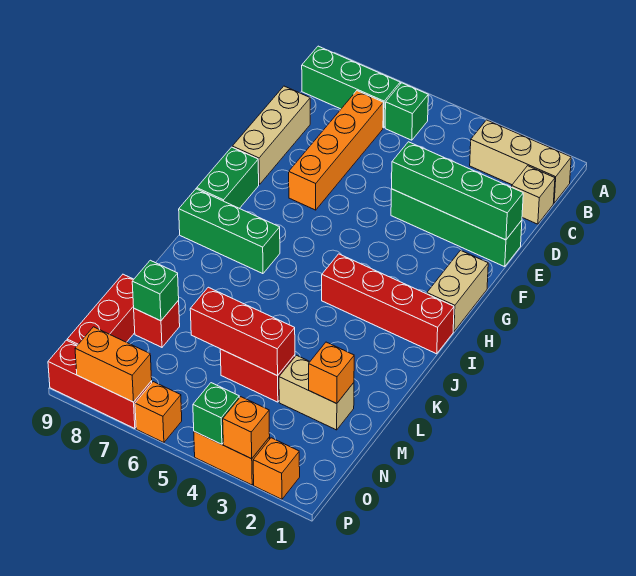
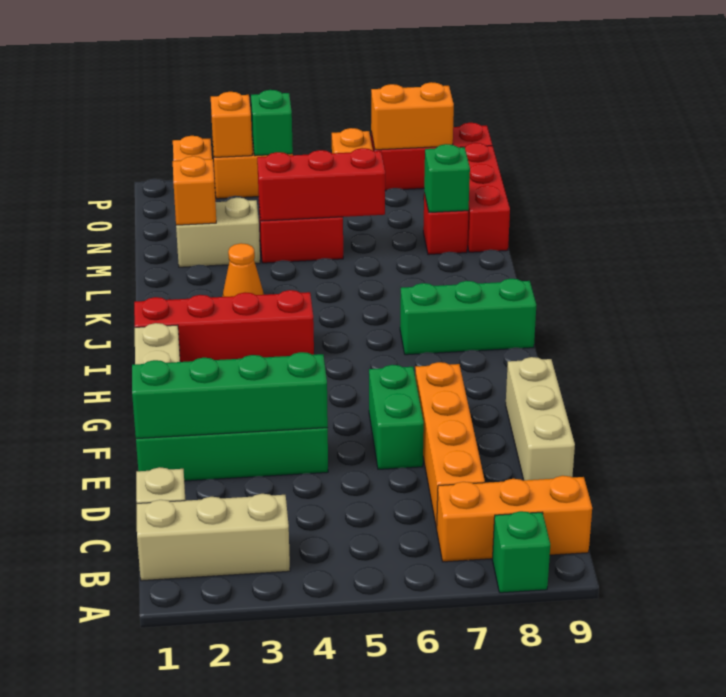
green 1x1 brick [385,83,428,140] -> green 1x1 brick moved to [492,511,550,593]
green 1x3 brick [302,46,400,128] -> orange 1x3 brick [437,476,592,562]
green 1x2 brick [197,147,259,208] -> green 1x2 brick moved to [369,365,424,469]
none -> orange 1x1 cone [223,243,264,297]

